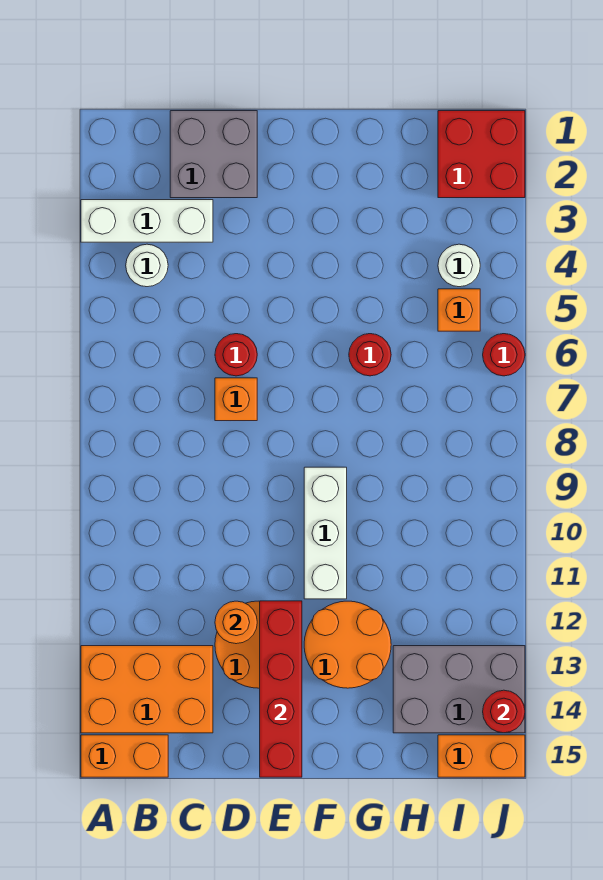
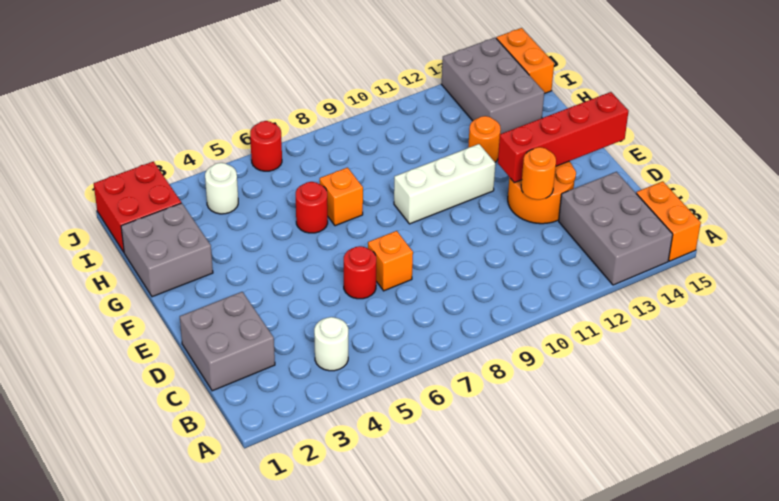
white 1x3 brick [81,200,213,242] -> none
orange 2x3 brick [81,646,213,733] -> grey 2x3 brick [559,172,673,285]
orange 2x2 round brick [304,601,391,688] -> orange 1x1 round brick [468,116,501,162]
none -> grey 2x2 brick [121,203,213,297]
orange 1x1 brick [438,289,480,331] -> orange 1x1 brick moved to [320,168,363,226]
red 1x1 round brick [483,690,525,733] -> none

